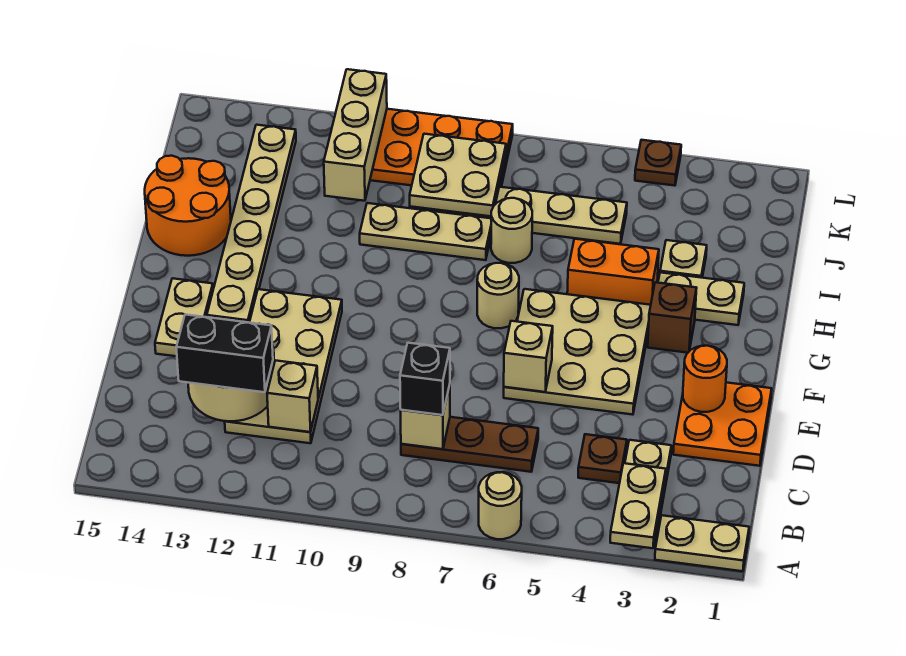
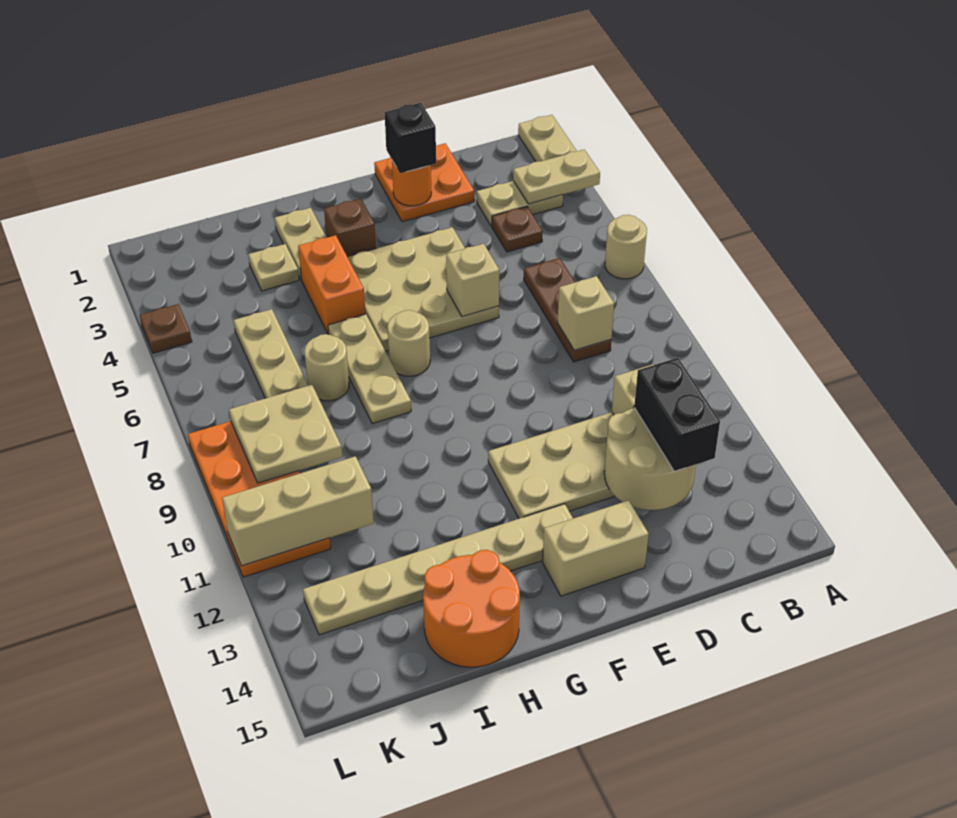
black 1x1 brick [400,343,450,415] -> black 1x1 brick moved to [385,103,436,173]
tan 1x2 plate [155,278,213,356] -> tan 1x2 brick [543,500,649,596]
tan 1x3 plate [360,203,491,260] -> tan 1x3 plate moved to [328,314,411,424]

